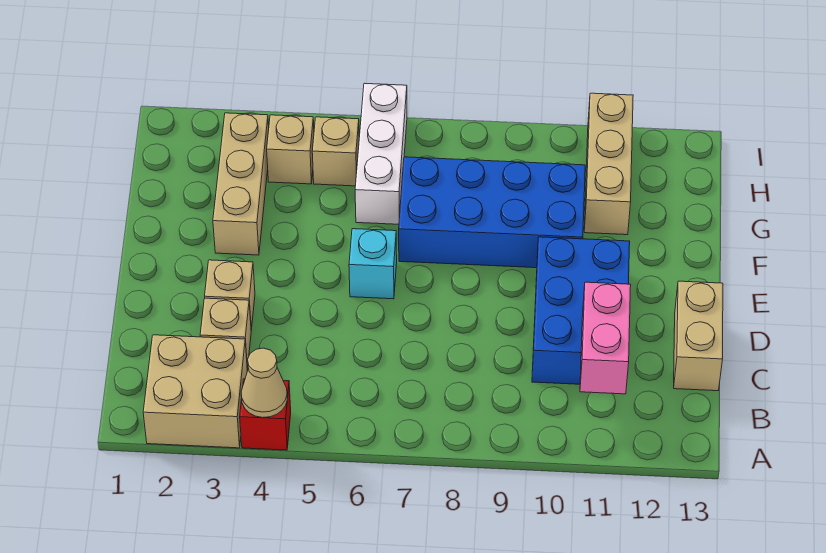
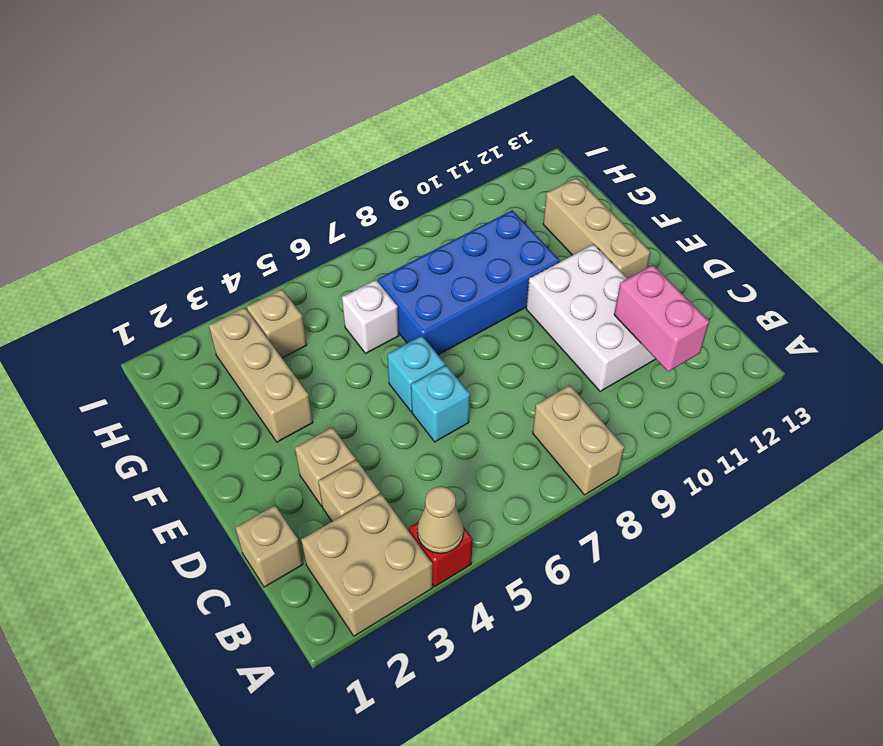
blue 2x3 brick [532,237,630,384] -> white 2x3 brick [526,244,655,391]
tan 1x2 brick [674,281,723,391] -> tan 1x2 brick moved to [533,385,624,495]
none -> cyan 1x1 brick [411,365,470,442]
white 1x3 brick [355,83,407,224] -> white 1x1 brick [342,280,399,353]
tan 1x3 brick [584,93,633,235] -> tan 1x3 brick moved to [543,178,650,279]
tan 1x1 brick [312,117,359,186] -> tan 1x1 brick moved to [235,506,303,587]

